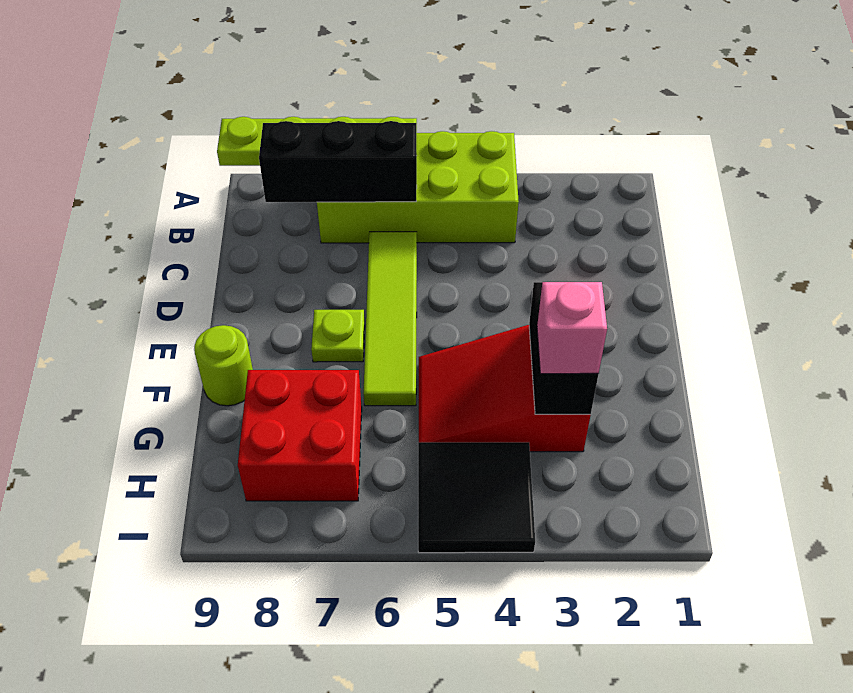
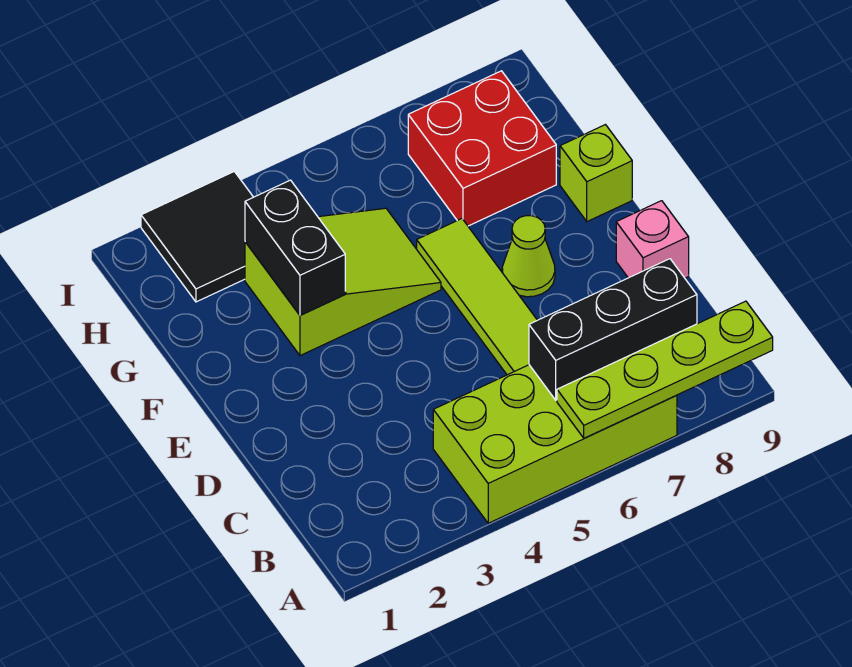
lime 1x1 plate [311,310,365,362] -> lime 1x1 cone [502,216,555,297]
red 2x3 slope [419,325,591,452] -> lime 2x3 slope [245,208,441,356]
lime 1x1 round brick [194,325,253,406] -> lime 1x1 brick [560,125,632,222]
pink 1x1 brick [537,282,607,374] -> pink 1x1 brick moved to [616,201,689,278]
black 2x2 tile [418,442,535,553] -> black 2x2 tile moved to [141,172,253,302]

